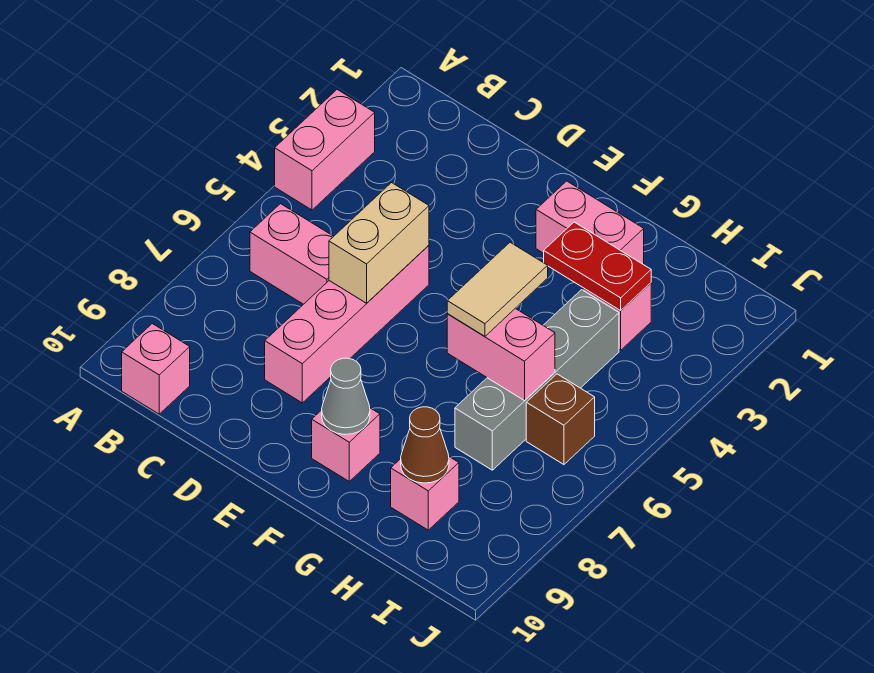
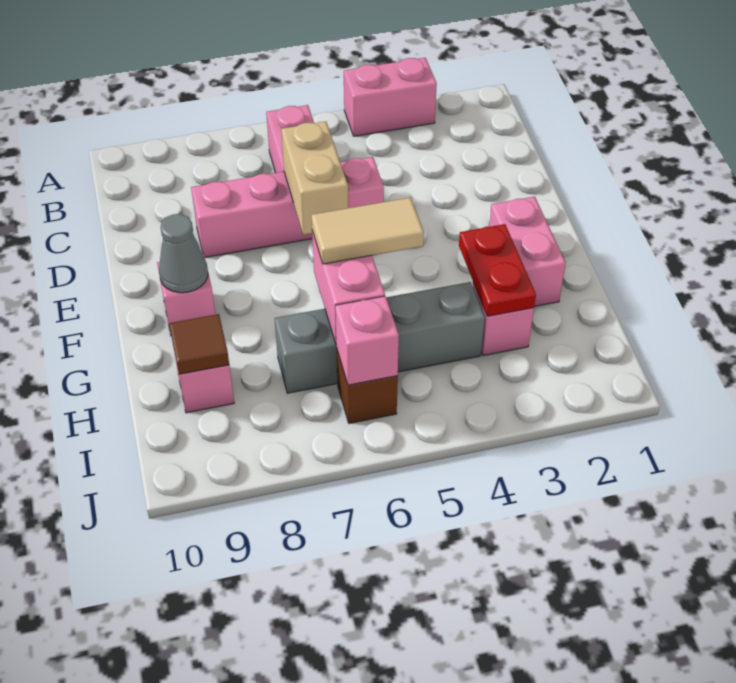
pink 1x1 brick [122,324,190,414] -> pink 1x1 brick moved to [335,296,399,385]
tan 1x2 brick [329,183,429,303] -> tan 1x2 brick turned to [281,121,348,235]
brown 1x1 cone [401,407,449,483] -> brown 1x1 tile [169,314,229,374]

